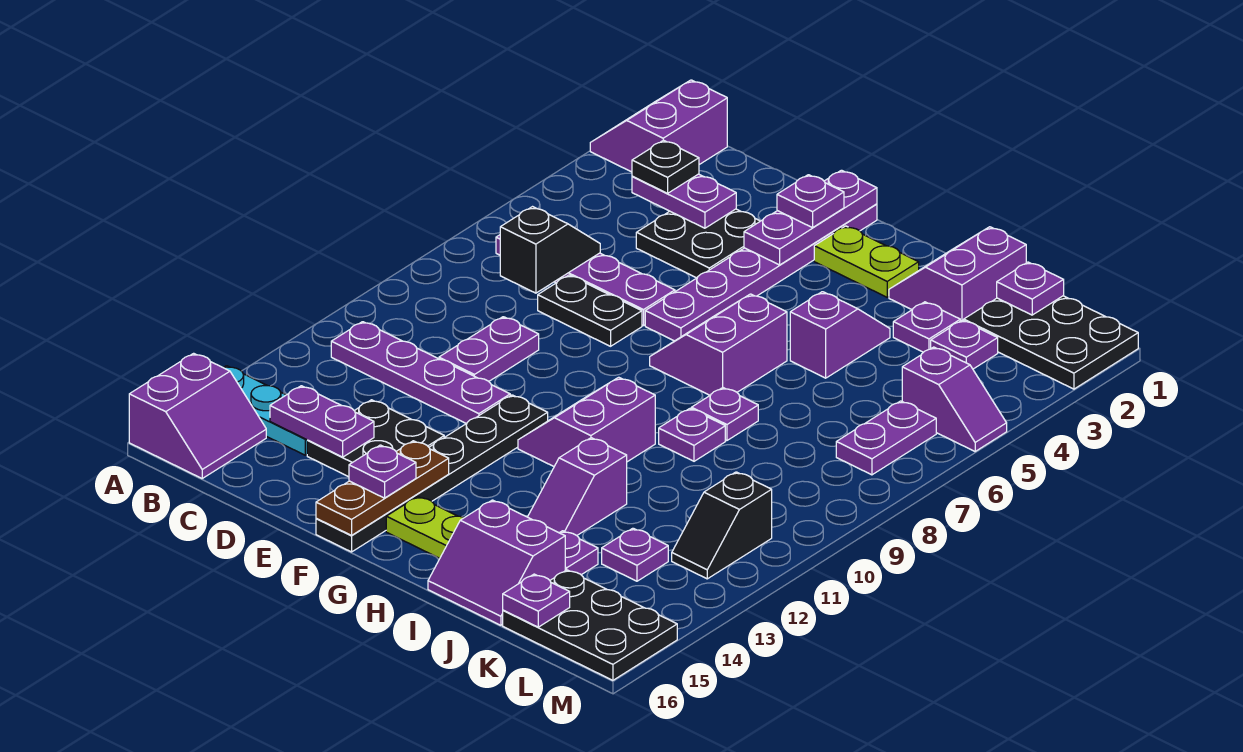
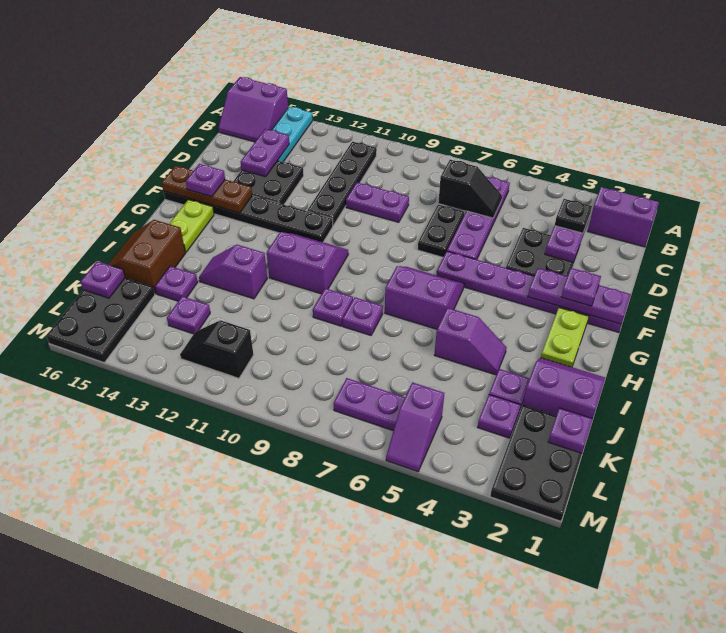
purple 1x4 plate [331,322,510,424] -> black 1x4 plate [307,142,377,226]
purple 2x2 slope [428,500,565,625] -> brown 2x2 slope [108,220,186,294]

